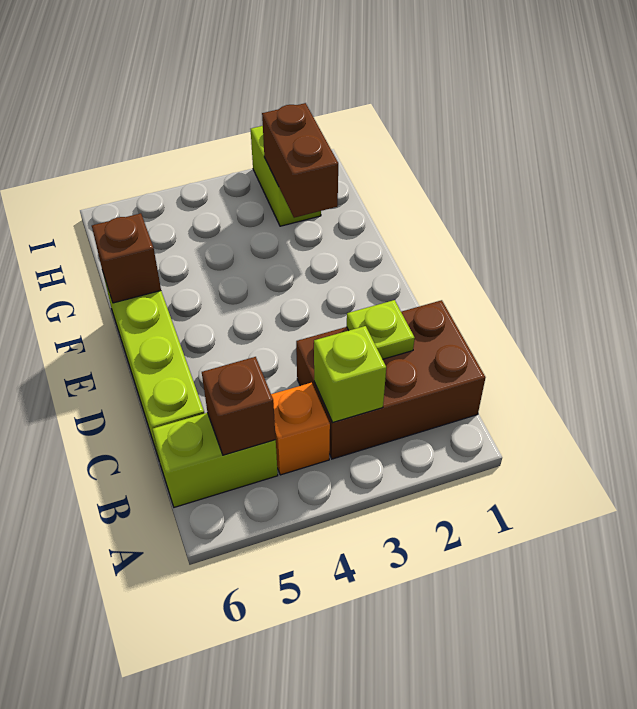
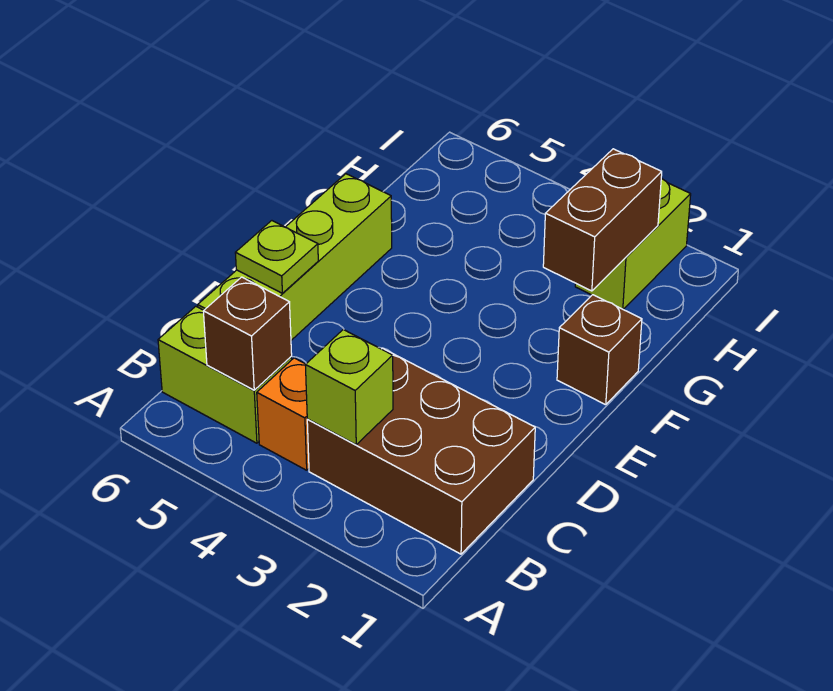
lime 1x1 plate [347,300,415,359] -> lime 1x1 plate moved to [235,221,318,293]
brown 1x1 brick [92,213,161,303] -> brown 1x1 brick moved to [557,295,642,405]

